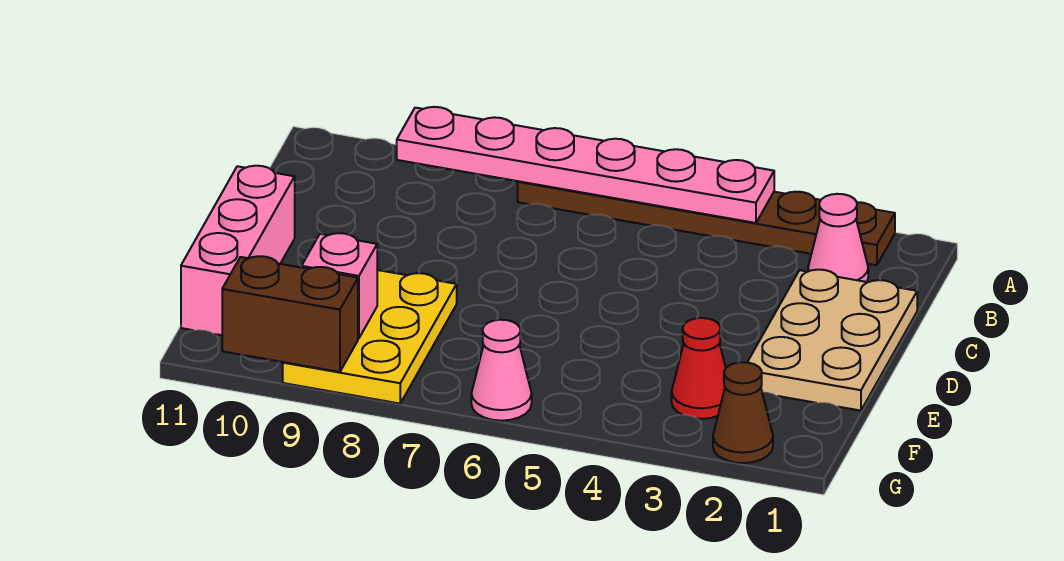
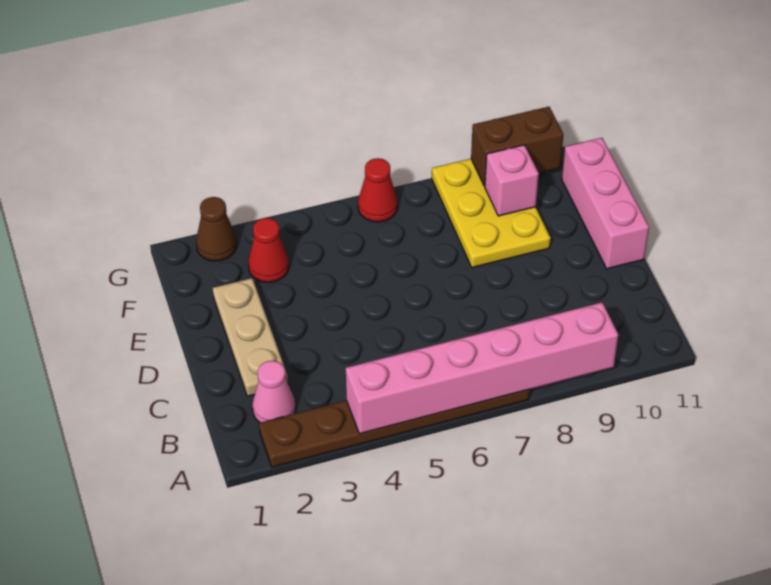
pink 1x6 plate [397,107,774,223] -> pink 1x6 brick [346,302,618,434]
tan 2x3 plate [747,270,917,411] -> tan 1x3 plate [213,278,288,396]
pink 1x1 cone [471,320,532,421] -> red 1x1 cone [358,158,398,222]

